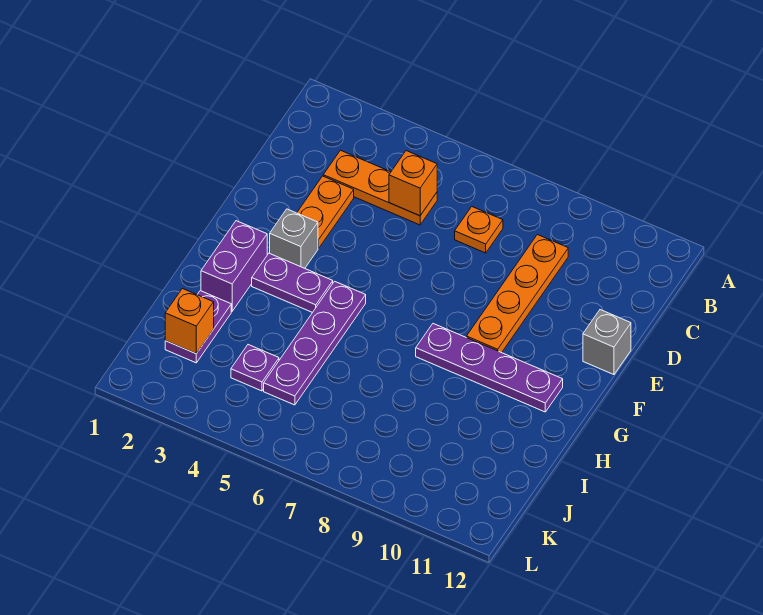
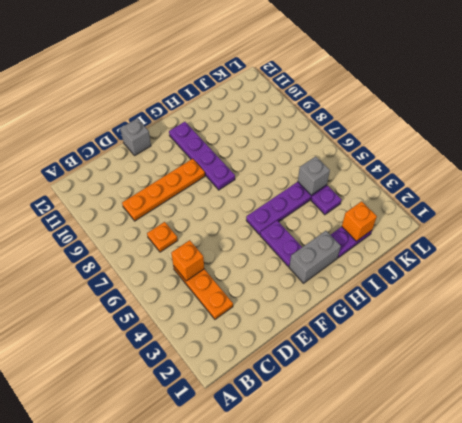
orange 1x2 plate [297,176,354,248] -> none
grey 1x1 brick [270,209,318,268] -> grey 1x1 brick moved to [298,156,330,195]
purple 1x2 brick [201,221,267,311] -> grey 1x2 brick [289,231,341,283]

